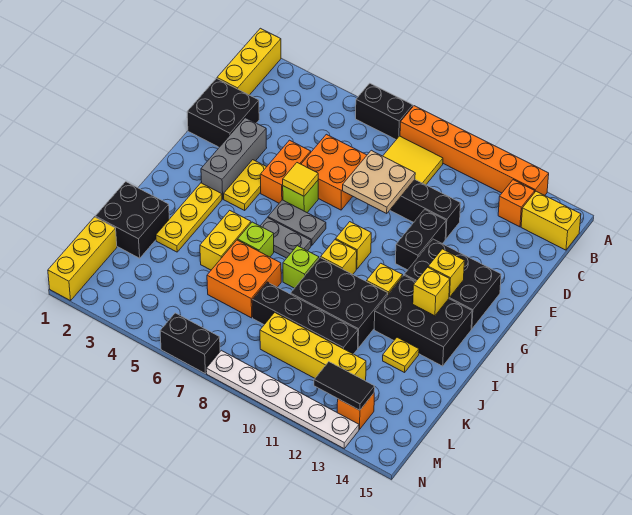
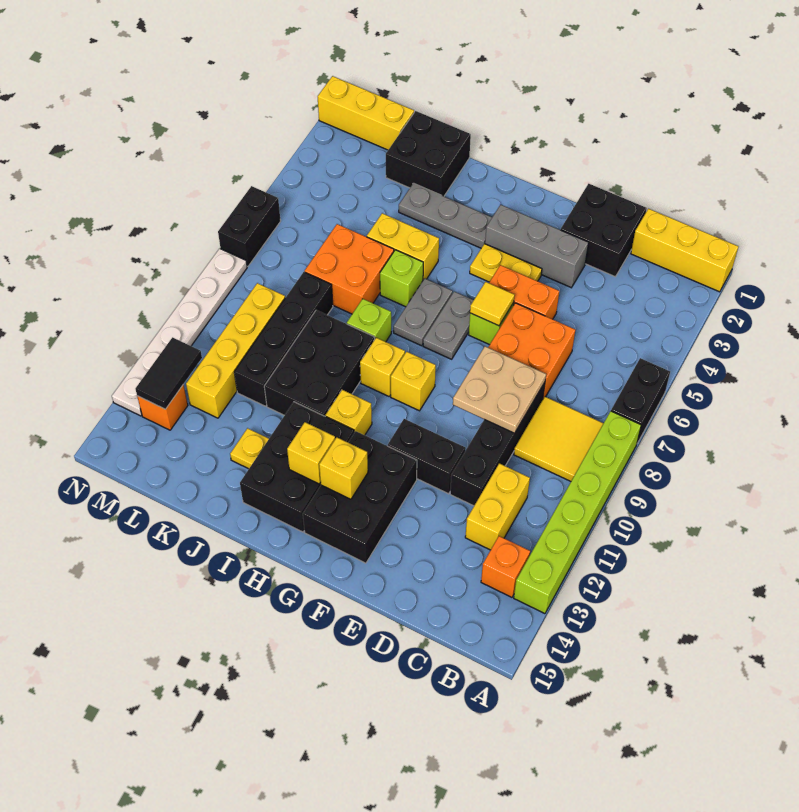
orange 1x6 brick [400,106,549,195] -> lime 1x6 brick [514,411,641,614]
yellow 1x2 brick [521,191,581,250] -> yellow 1x2 brick moved to [465,463,530,550]
yellow 1x3 plate [156,183,222,252] -> grey 1x3 plate [399,183,492,248]

